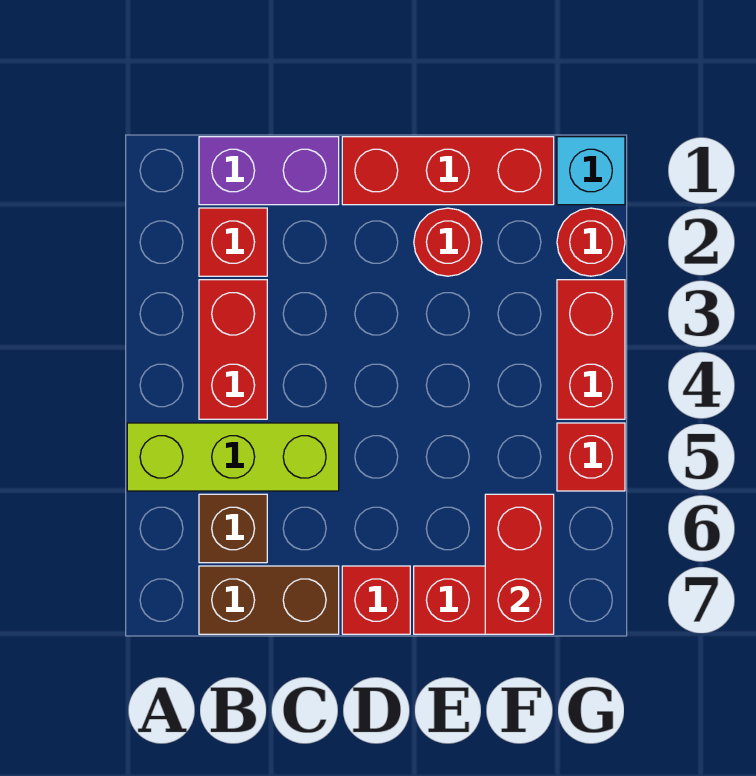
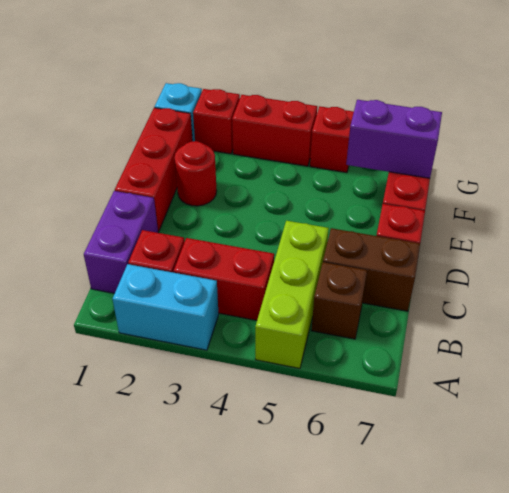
none -> cyan 1x2 brick [113,264,219,350]
brown 1x2 brick [199,566,339,634] -> brown 1x2 brick turned to [323,228,420,311]
red 1x2 brick [485,494,554,634] -> purple 1x2 brick [346,100,442,178]
red 1x1 round brick [557,208,625,276] -> red 1x1 brick [193,89,240,154]

